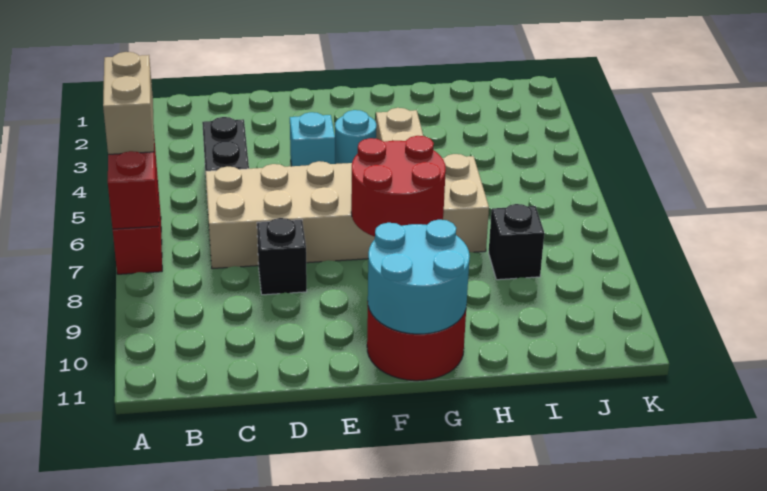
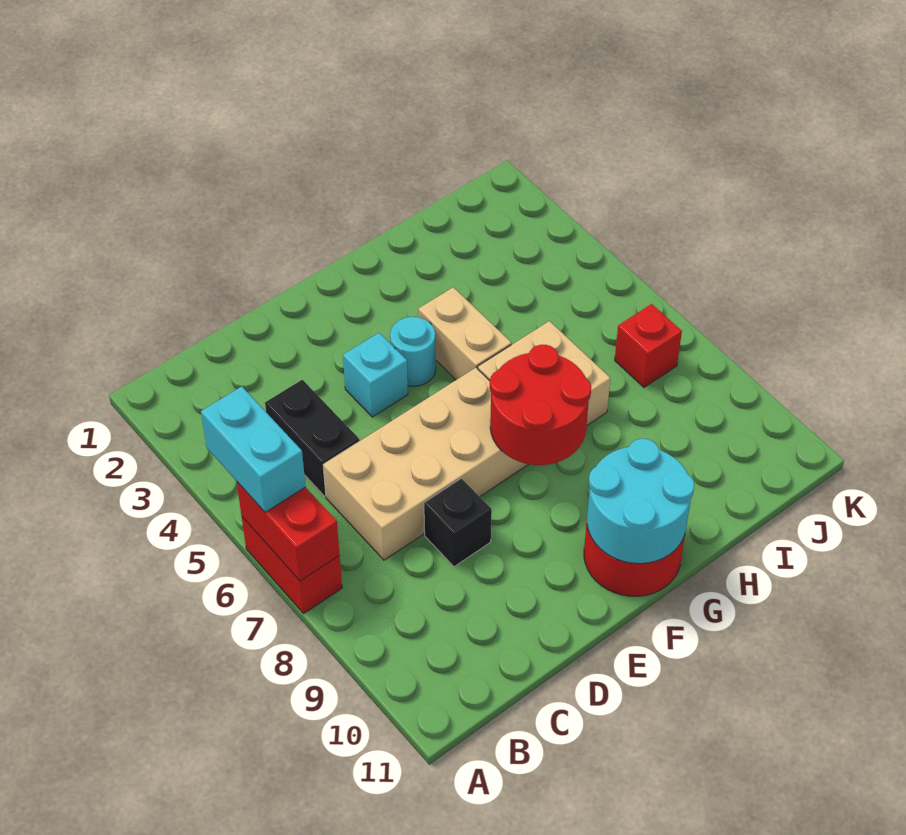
tan 1x2 brick [103,52,154,154] -> cyan 1x2 brick [201,386,306,512]
black 1x1 brick [489,204,544,280] -> none
none -> red 1x1 brick [615,304,682,387]

